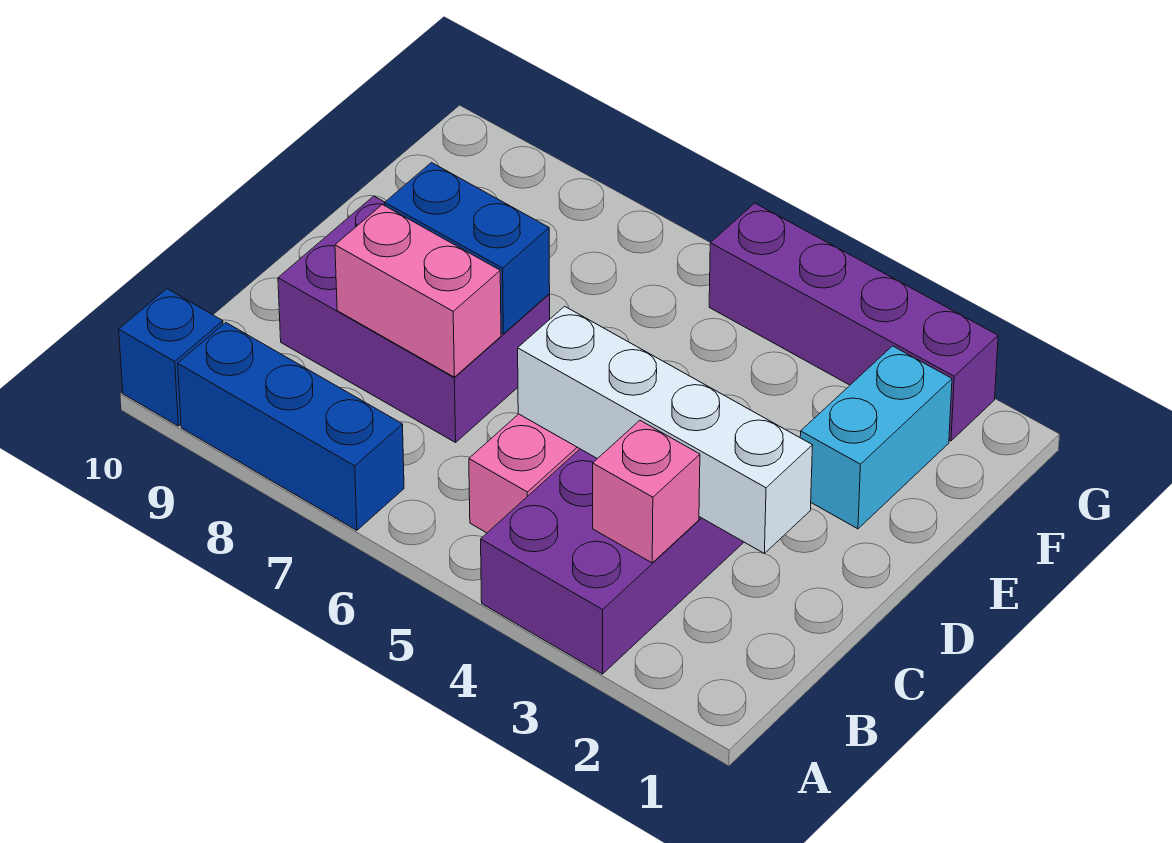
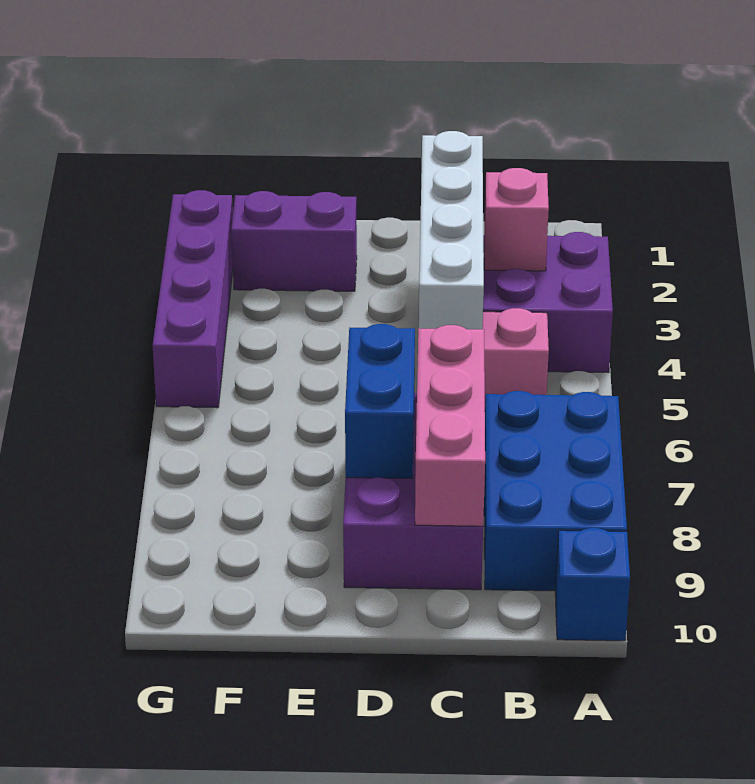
blue 1x3 brick [178,322,404,530] -> blue 2x3 brick [484,391,627,591]
pink 1x2 brick [335,205,501,377] -> pink 1x3 brick [415,325,485,526]
cyan 1x2 brick [800,346,952,529] -> purple 1x2 brick [231,191,357,291]

